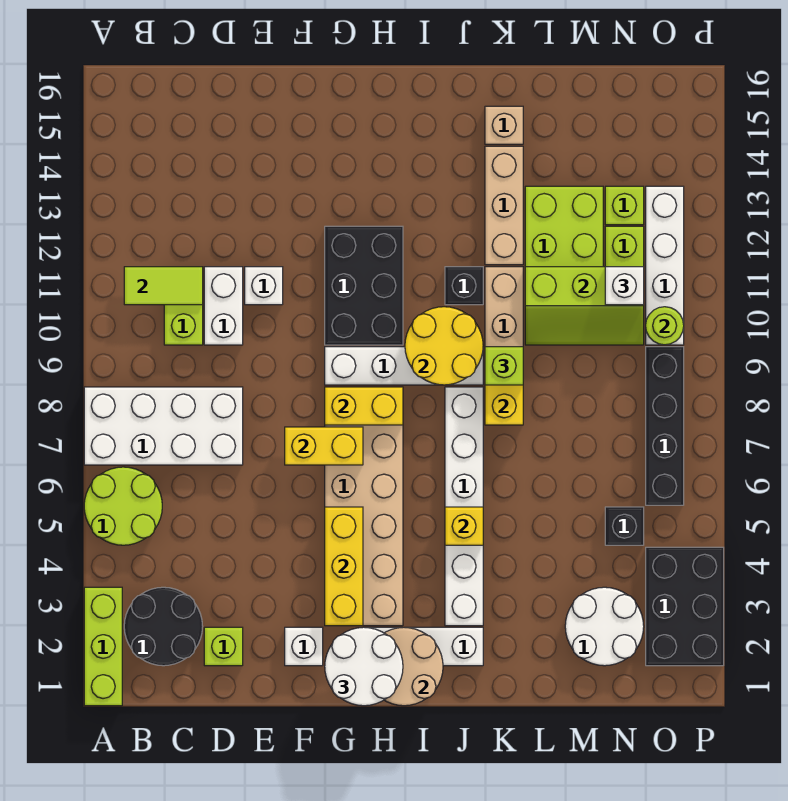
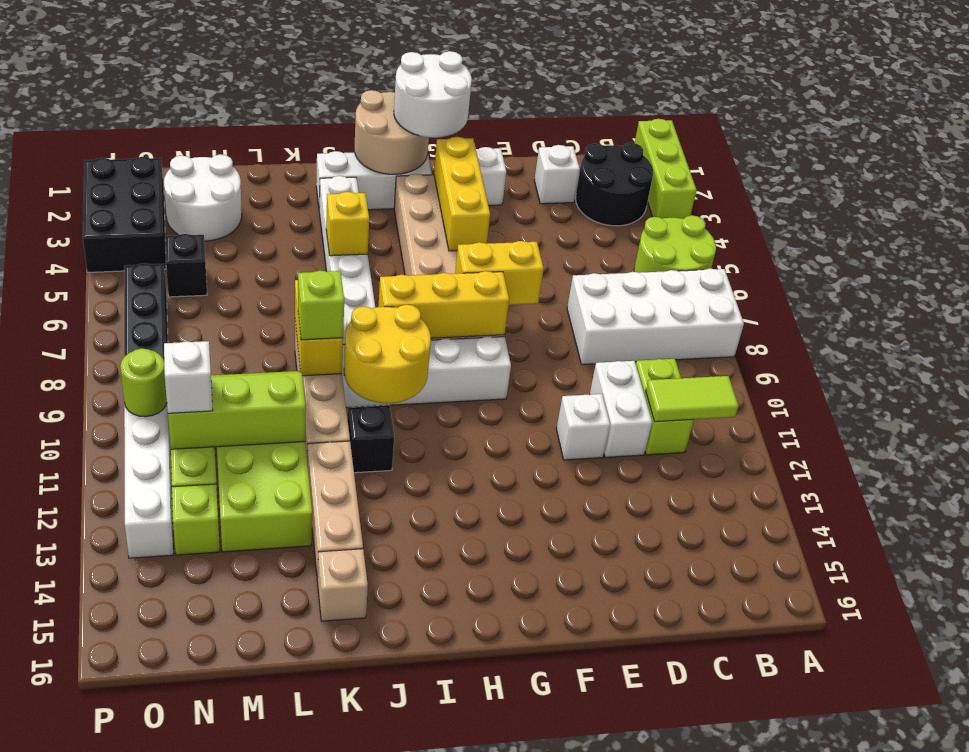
lime 1x1 brick [204,627,243,666] -> white 1x1 brick [534,145,580,204]
yellow 1x2 brick [325,387,403,425] -> yellow 1x3 brick [378,271,509,338]
black 2x3 brick [325,226,403,345] -> none

